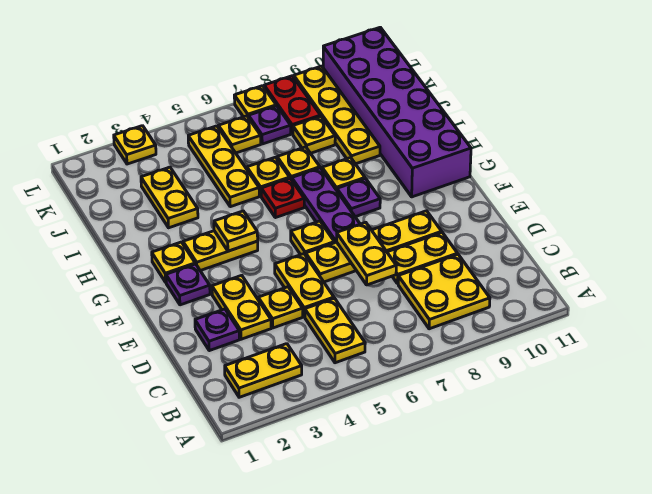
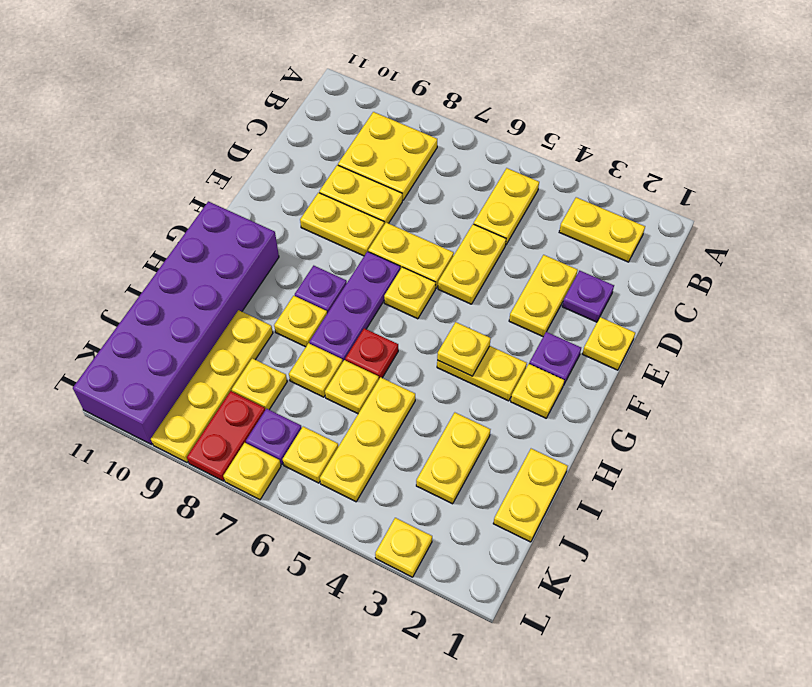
yellow 1x1 plate [258,287,303,328] -> yellow 1x1 plate moved to [582,317,635,370]
yellow 1x2 plate [337,222,396,285] -> yellow 1x2 plate moved to [493,449,568,542]

